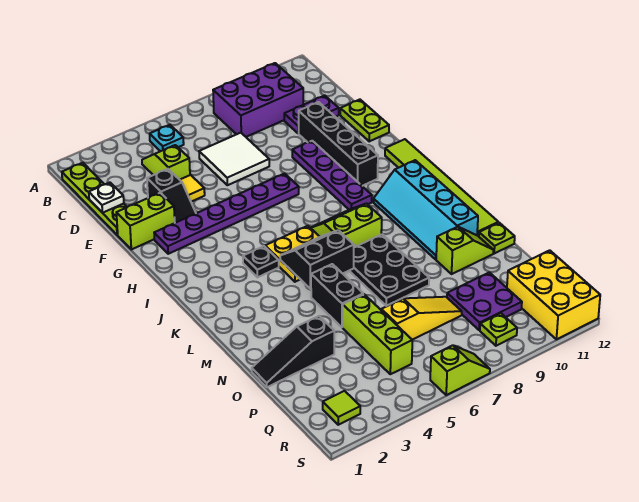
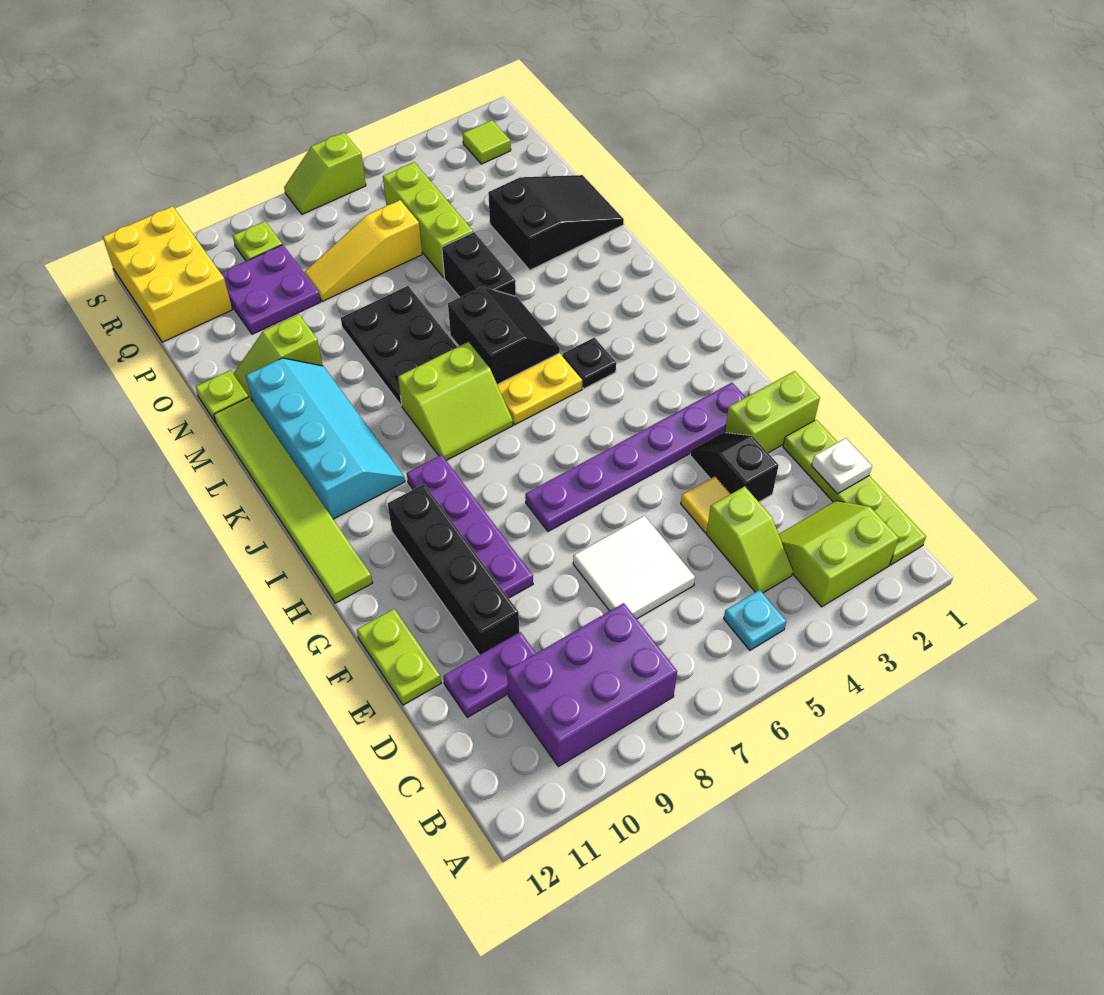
none -> lime 2x2 slope [779,501,899,607]
black 2x2 slope [280,230,354,289] -> black 2x2 slope turned to [448,287,560,385]
black 1x3 slope [252,316,334,387] -> black 2x3 slope [488,175,624,270]

